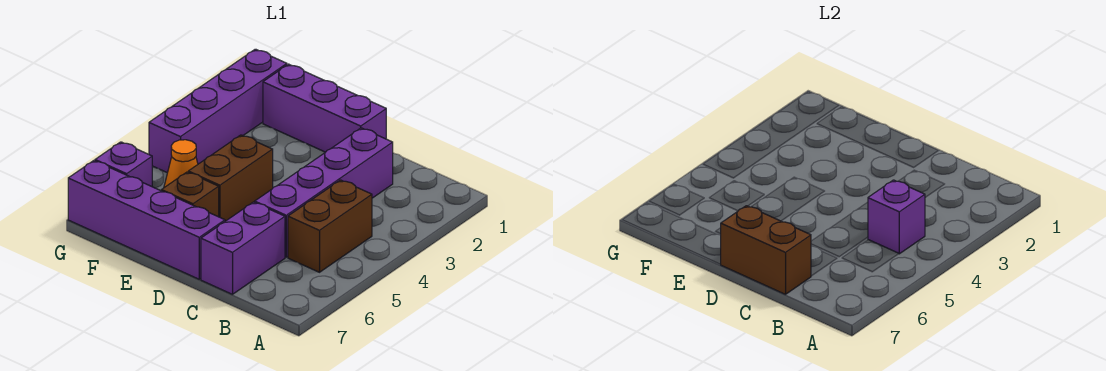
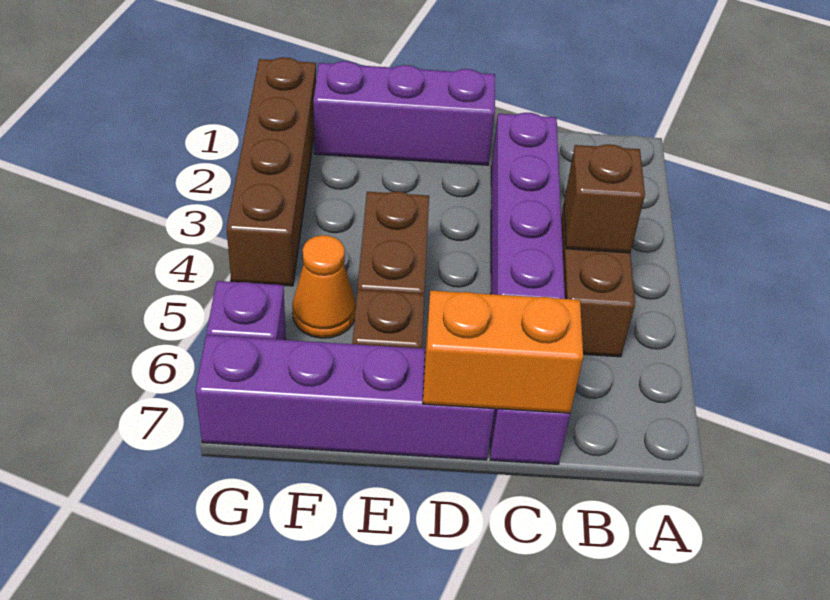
purple 1x1 brick [868,180,925,254] -> brown 1x1 brick [564,144,645,253]
brown 1x2 brick [720,206,811,294] -> orange 1x2 brick [423,291,583,413]
purple 1x4 brick [149,49,287,173] -> brown 1x4 brick [227,57,316,286]

